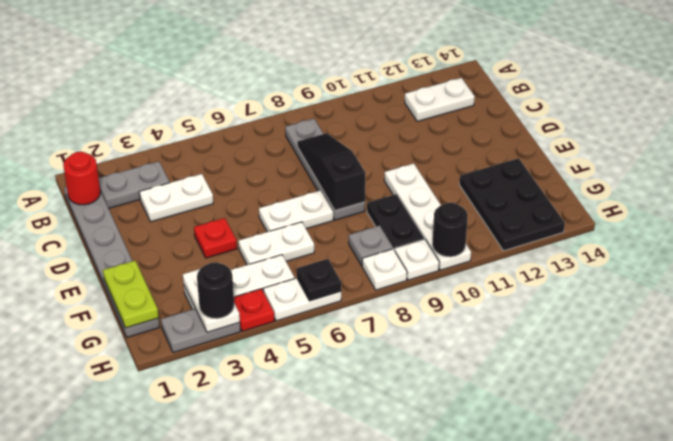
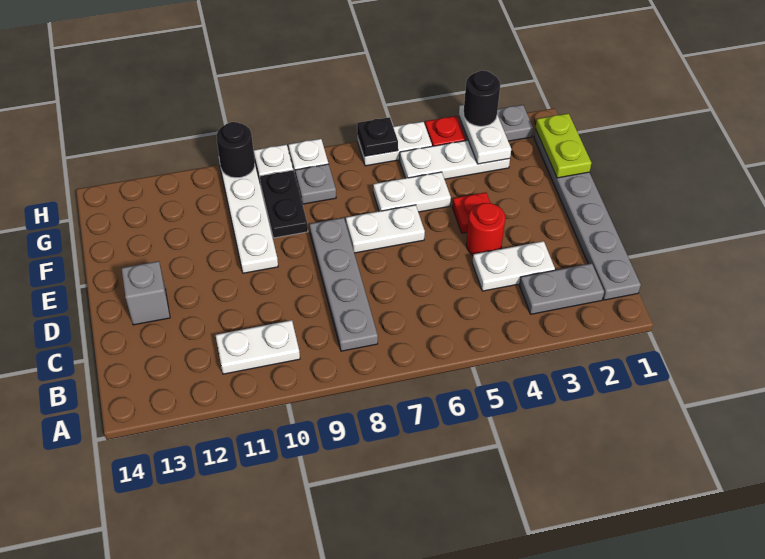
red 1x1 round brick [63,152,100,205] -> red 1x1 round brick moved to [466,203,505,255]
white 1x2 plate [405,78,475,121] -> white 1x2 plate moved to [216,320,300,374]
black 1x3 slope [297,133,365,210] -> none
none -> grey 1x1 brick [121,261,170,325]
black 2x3 plate [459,158,565,251] -> none

